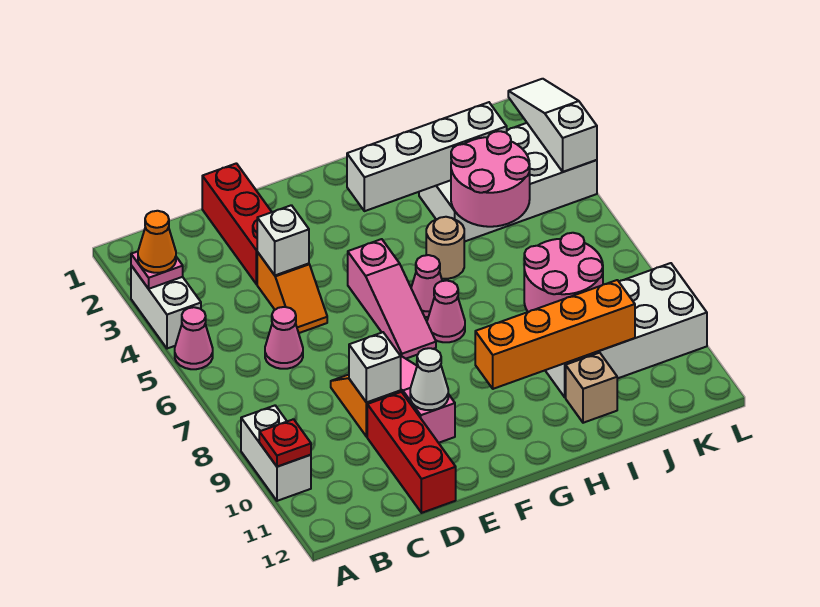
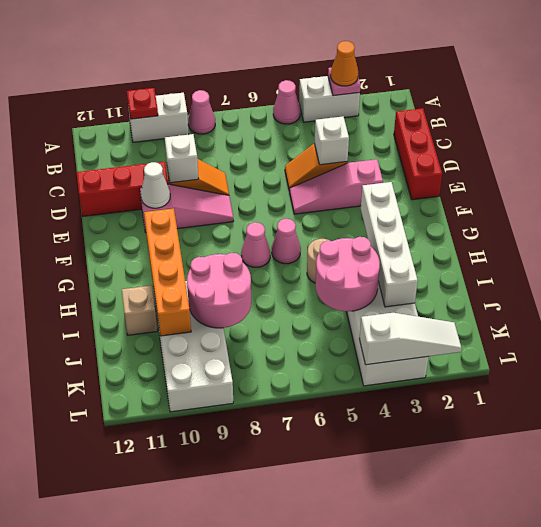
pink 1x1 cone [265,307,303,369] -> pink 1x1 cone moved to [188,90,215,134]
red 1x3 brick [202,163,271,284] -> red 1x3 brick turned to [394,108,442,200]
pink 1x3 slope [348,239,436,359] -> pink 1x3 slope moved to [290,159,383,214]

